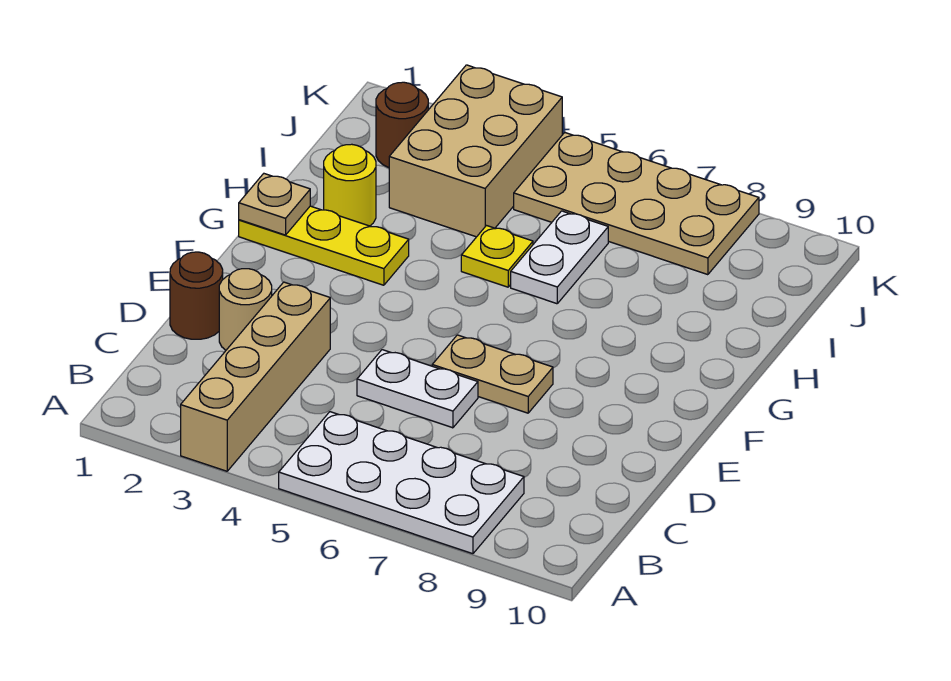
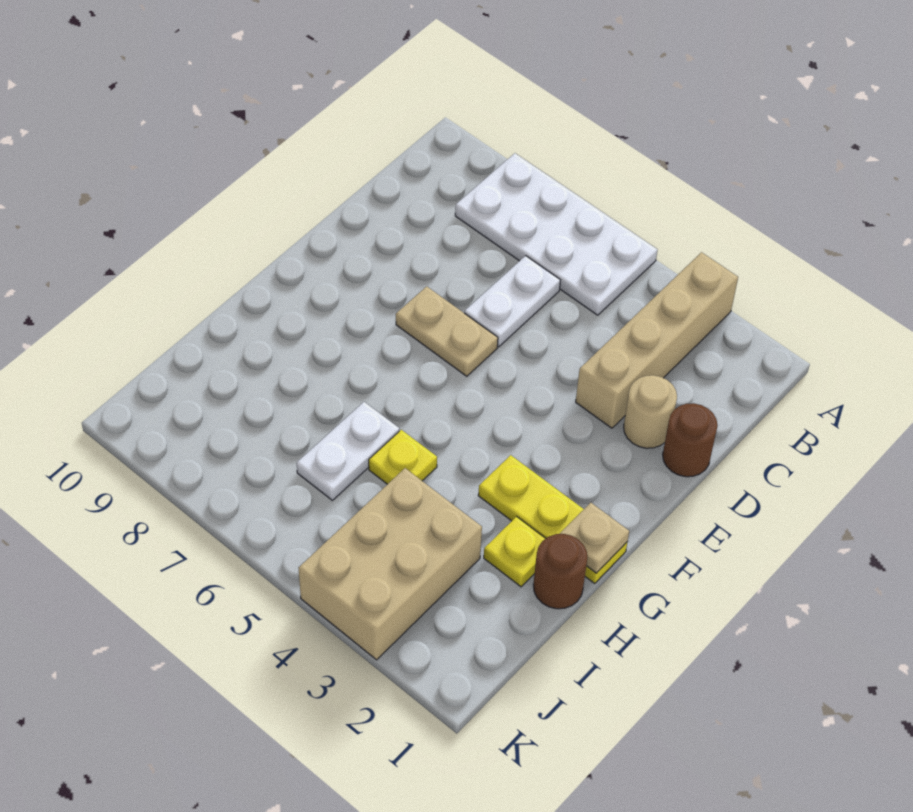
white 1x2 plate [357,350,478,428] -> white 1x2 plate turned to [464,256,560,347]
yellow 1x1 round brick [324,144,376,226] -> yellow 1x1 plate [484,517,546,587]
brown 1x1 round brick [376,82,428,168] -> brown 1x1 round brick moved to [533,534,587,609]
tan 2x4 plate [514,133,759,275] -> none

